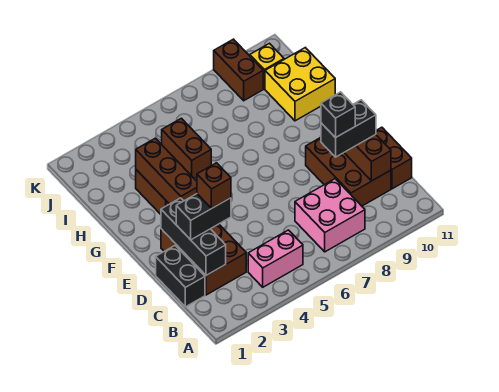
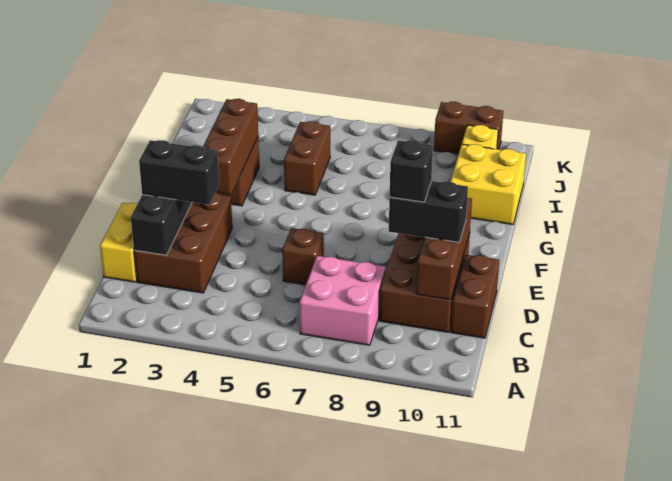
pink 1x2 brick [248,230,303,287] -> none
black 1x2 brick [156,246,205,307] -> yellow 1x2 brick [100,203,138,282]
brown 1x1 brick [197,163,231,209] -> brown 1x1 brick moved to [282,228,324,285]
brown 1x2 brick [214,39,263,101] -> brown 1x2 brick turned to [434,102,503,154]

